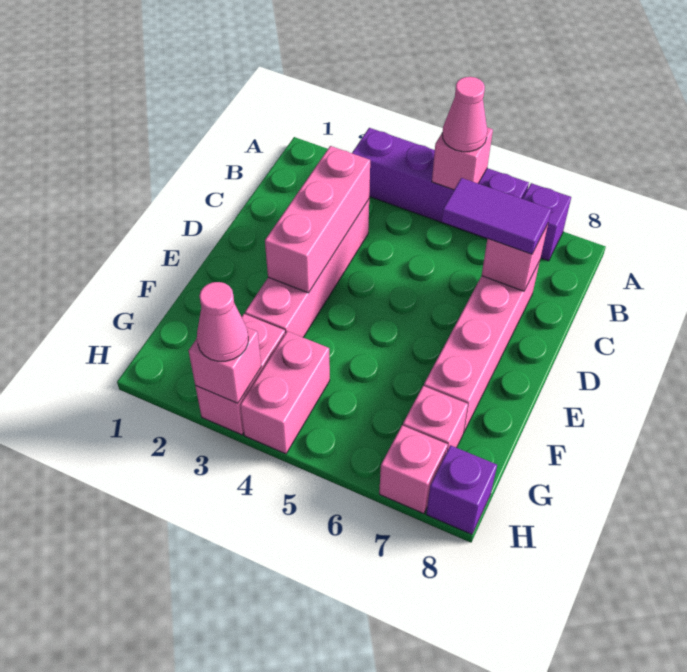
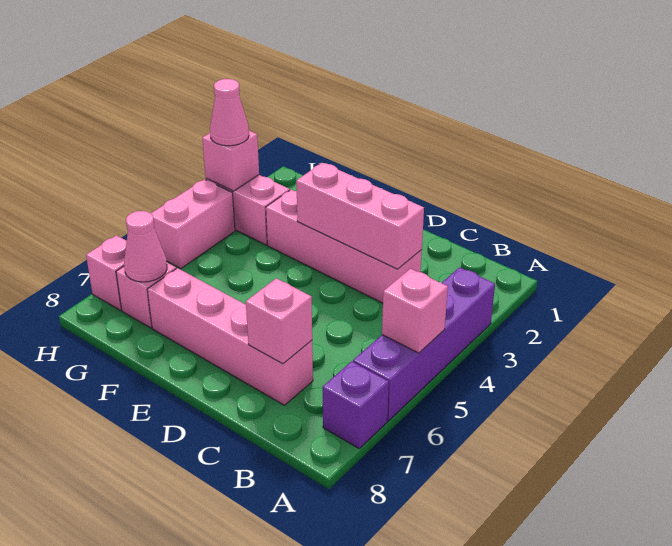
pink 1x1 cone [442,77,487,152] -> pink 1x1 cone moved to [124,211,167,282]
purple 1x2 tile [442,178,551,254] -> none
pink 1x2 brick [240,331,330,454] -> pink 1x2 brick turned to [151,179,235,269]
purple 1x1 brick [426,445,497,534] -> none

